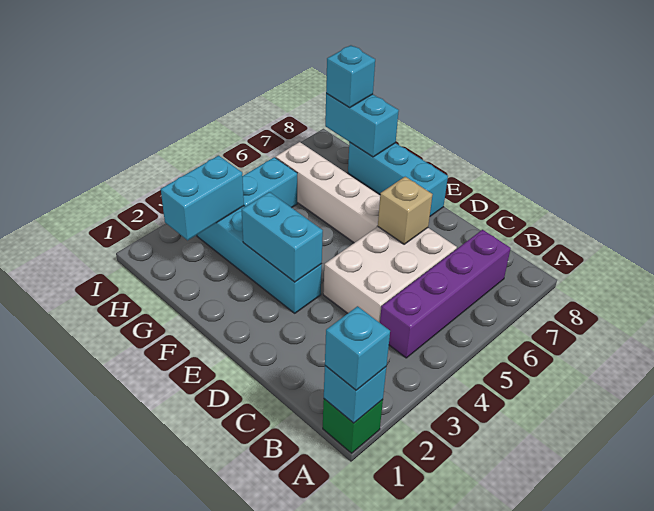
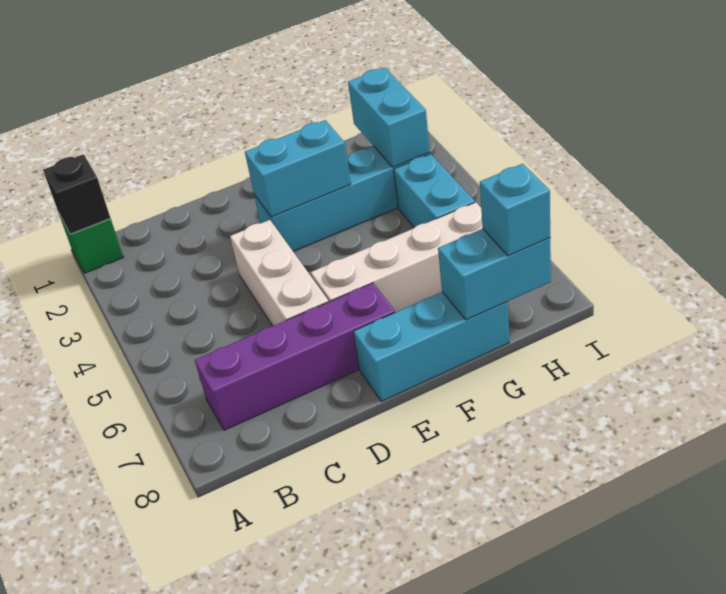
cyan 1x1 brick [324,366,386,423] -> black 1x1 brick [43,154,111,234]
cyan 1x1 brick [325,306,390,390] -> none
purple 1x4 brick [380,230,511,358] -> purple 1x4 brick turned to [195,283,395,430]
white 2x3 brick [323,227,457,323] -> white 1x3 brick [230,220,328,326]
tan 1x1 brick [378,177,433,244] -> none

